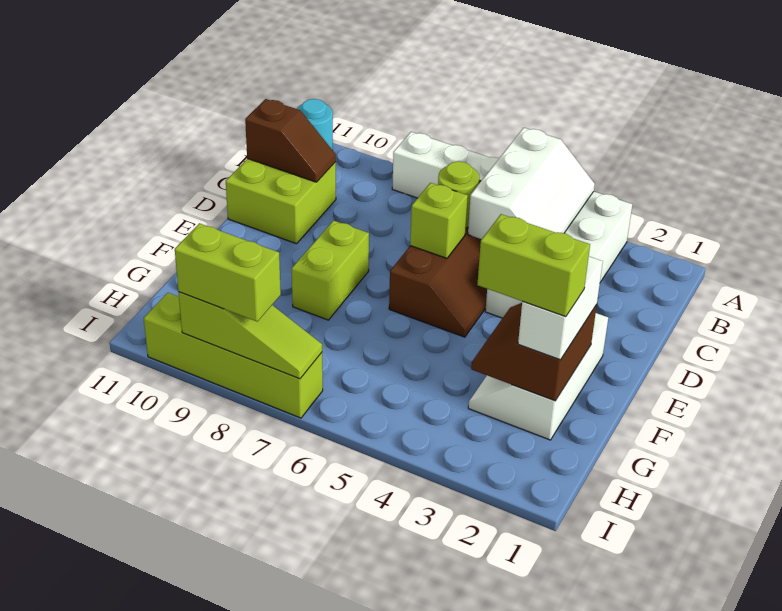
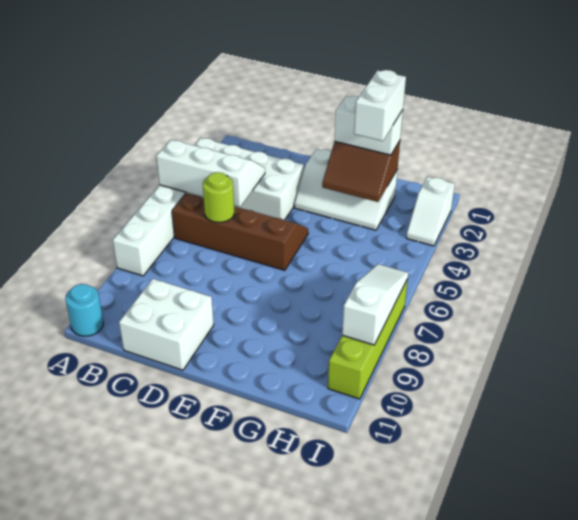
lime 2x2 brick [226,159,336,244] -> white 2x2 brick [119,279,214,370]
brown 1x2 slope [245,99,336,182] -> none
lime 1x1 brick [410,183,468,258] -> none
lime 1x2 brick [292,221,369,320] -> none
lime 1x2 brick [477,214,590,317] -> white 1x2 brick [354,70,406,141]
none -> white 1x2 slope [406,177,455,246]
lime 1x3 slope [178,292,322,379] -> white 1x3 slope [342,264,408,345]
lime 1x2 brick [175,223,281,321] -> none

